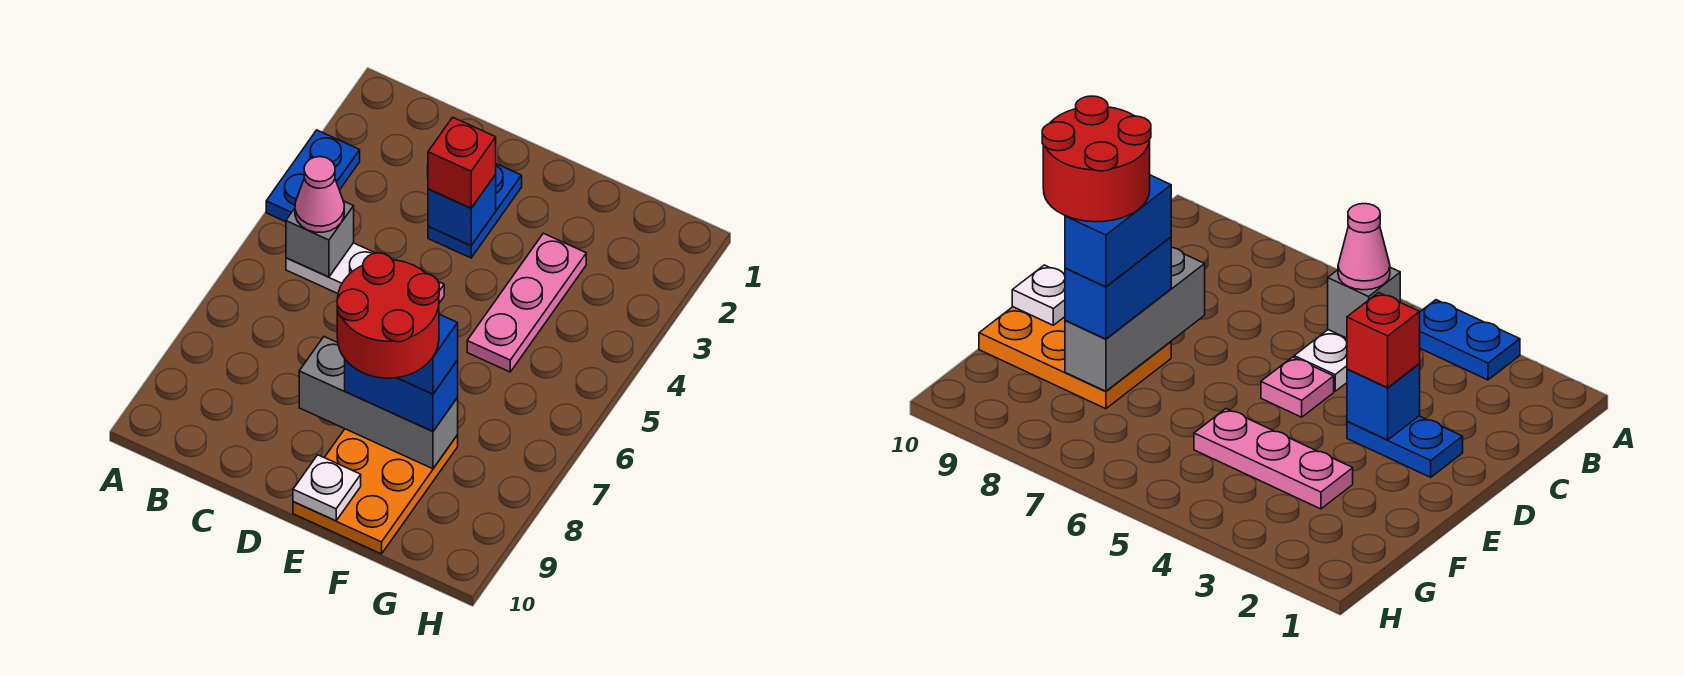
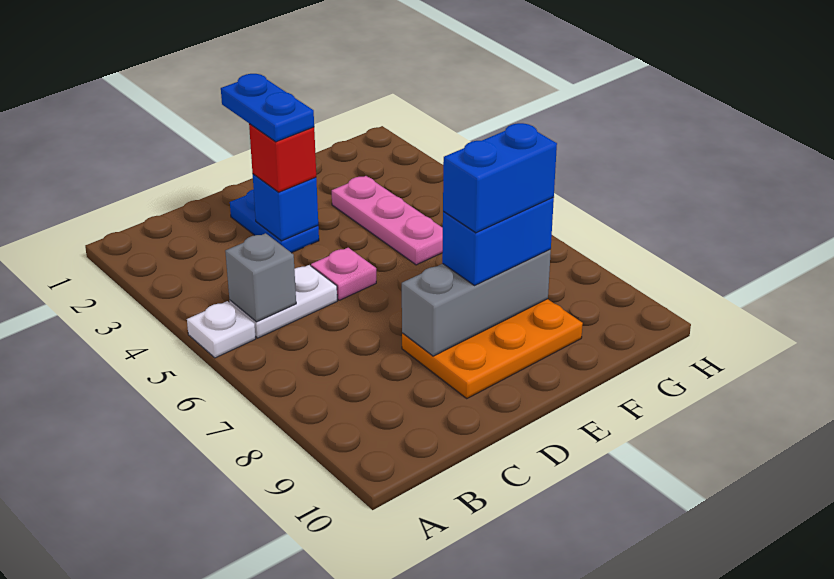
blue 1x2 plate [266,130,360,222] -> blue 1x2 plate moved to [221,74,314,142]
pink 1x1 cone [295,157,344,232] -> none
orange 2x3 plate [293,429,458,554] -> orange 2x3 plate turned to [402,299,583,399]
red 2x2 round brick [337,253,439,378] -> none
white 1x1 plate [293,455,361,521] -> white 1x1 plate moved to [187,301,256,358]

